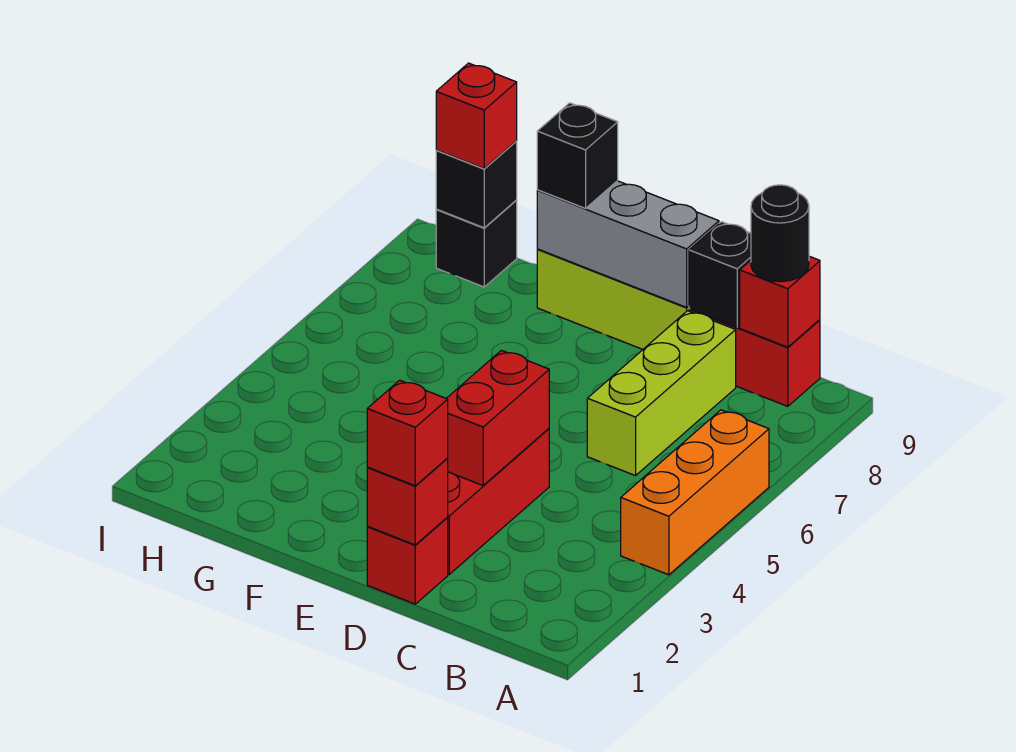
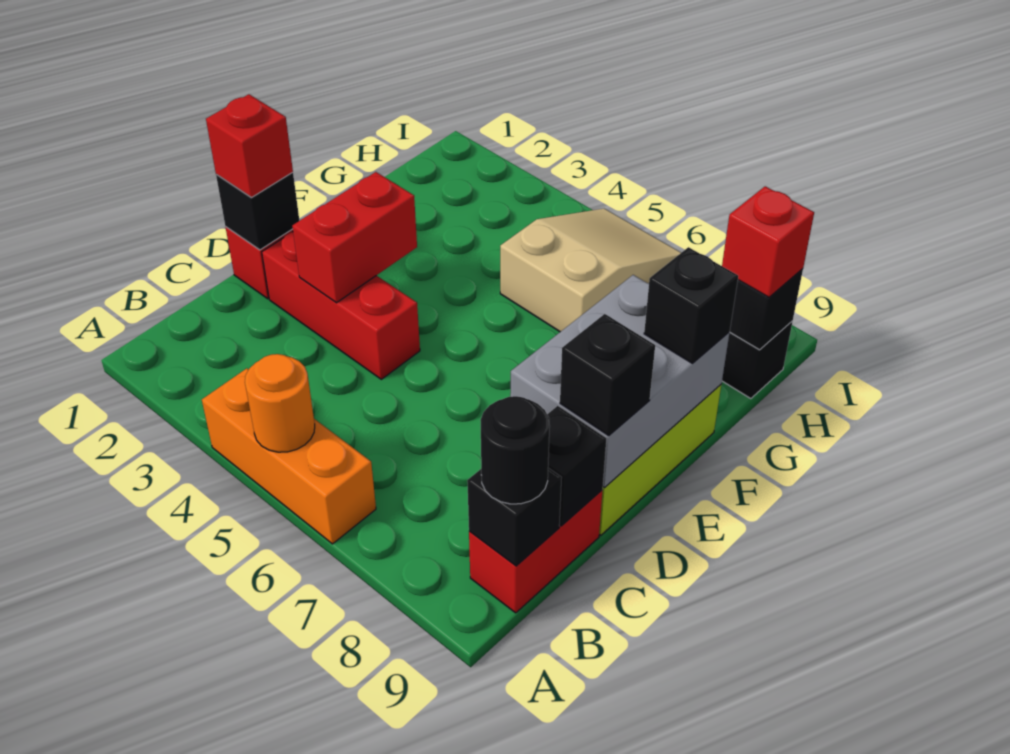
none -> orange 1x1 round brick [245,354,315,452]
red 1x1 brick [740,256,820,347] -> black 1x1 brick [467,468,562,566]
lime 1x3 brick [587,311,736,476] -> none
red 1x1 brick [367,459,448,545] -> black 1x1 brick [216,172,299,250]
red 1x2 brick [446,350,549,485] -> red 1x2 brick turned to [292,172,417,303]
grey 1x3 brick [537,181,719,307] -> grey 2x3 brick [510,275,730,487]
none -> black 1x1 brick [560,314,655,436]
none -> tan 2x3 slope [500,209,681,332]

